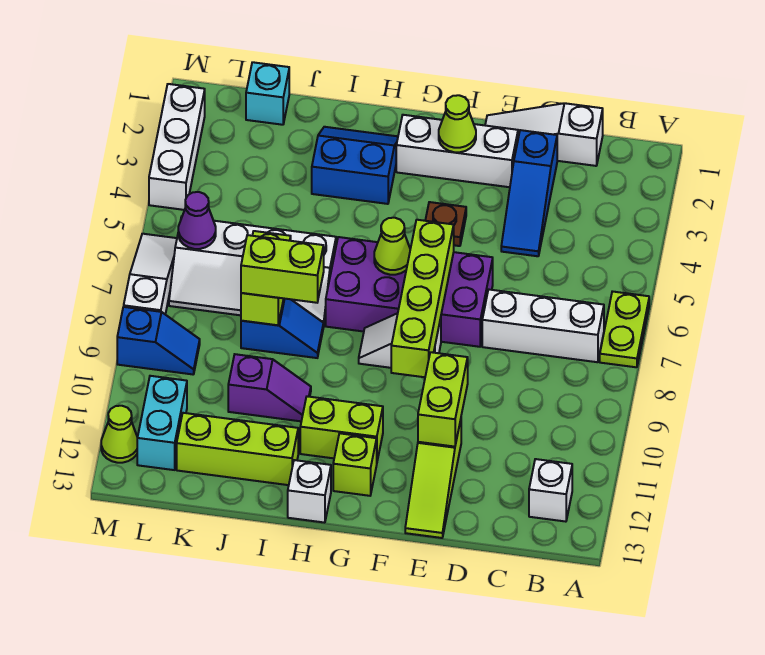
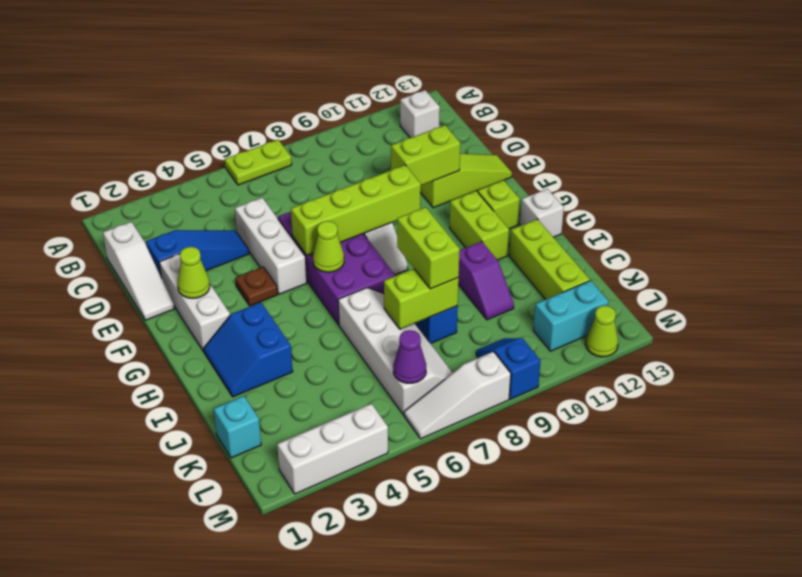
white 1x3 brick [482,290,604,362] -> white 1x3 brick moved to [235,198,307,294]
purple 1x2 slope [228,354,311,421] -> purple 1x2 slope turned to [458,241,514,320]

